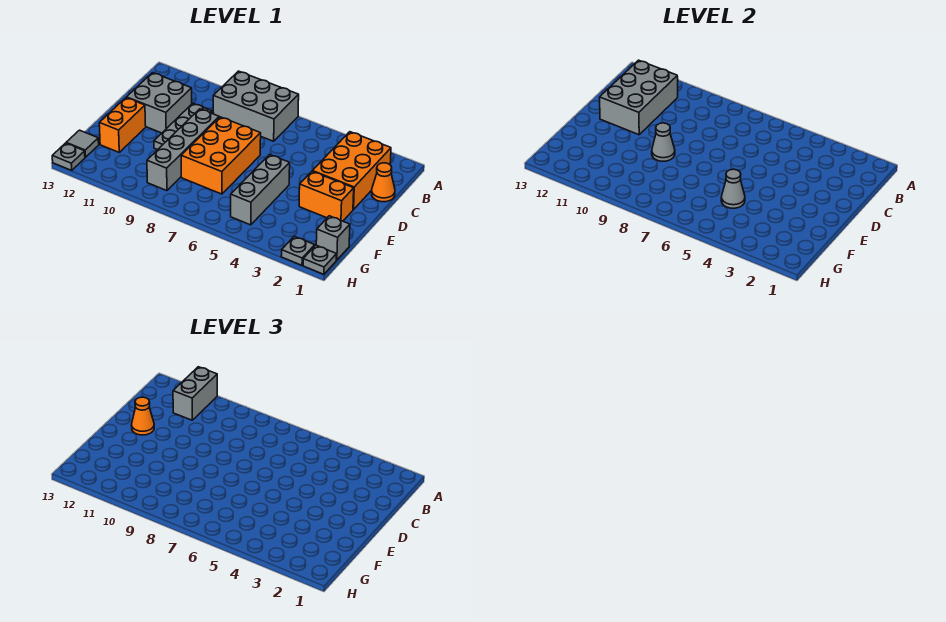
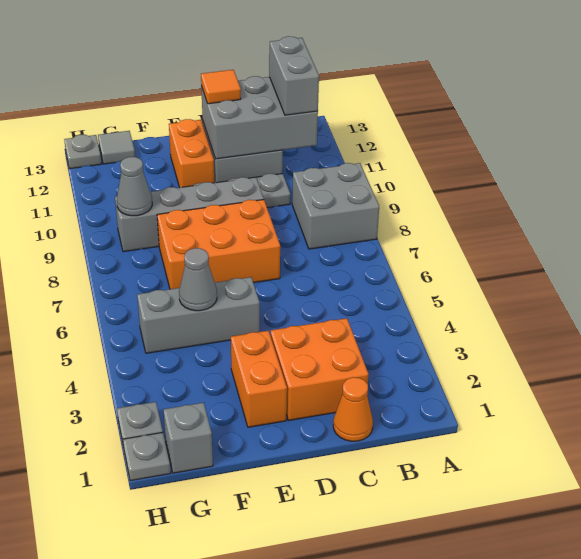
grey 2x3 brick [213,71,299,141] -> grey 2x2 brick [292,163,379,249]
grey 1x2 brick [173,367,217,420] -> grey 1x2 brick turned to [269,36,319,115]
orange 2x3 brick [313,132,391,210] -> orange 2x2 brick [271,318,368,421]
orange 1x1 cone [132,397,154,435] -> orange 1x1 tile [201,70,241,104]
grey 1x1 cone [652,123,675,161] -> grey 1x1 cone moved to [117,157,152,216]
orange 1x2 brick [99,98,146,152] -> orange 1x2 brick turned to [169,119,214,188]

